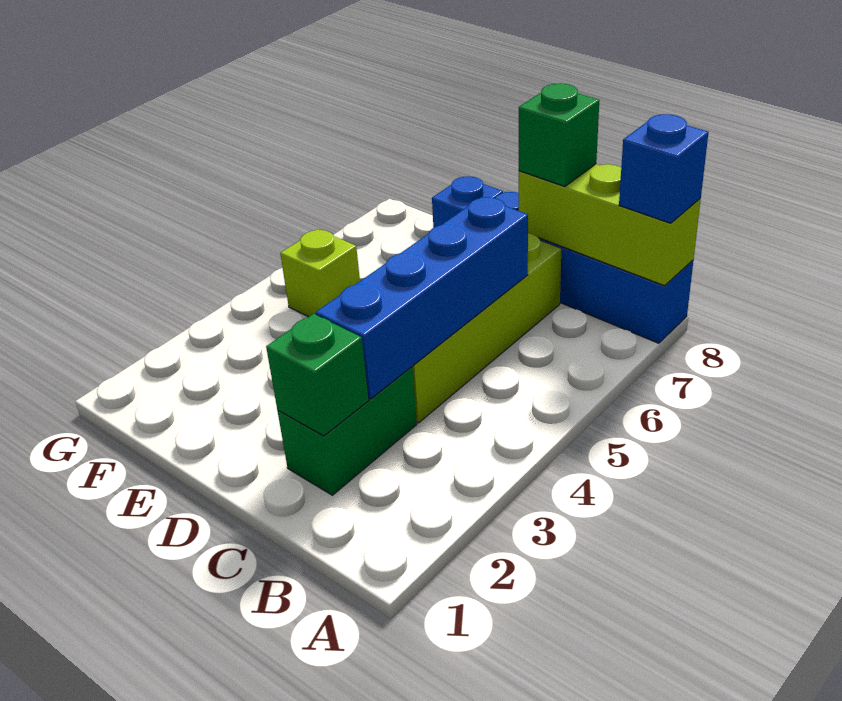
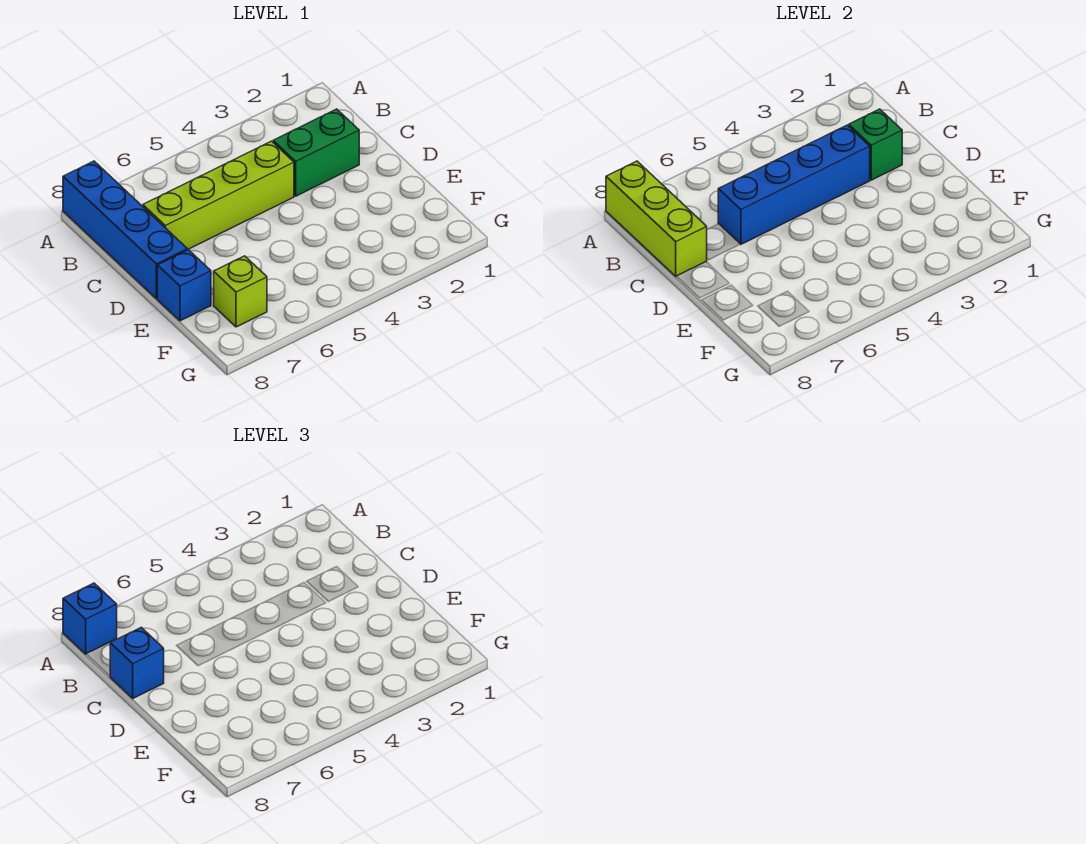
green 1x1 brick [519,83,599,187] -> blue 1x1 brick [110,627,164,698]
lime 1x1 brick [280,229,360,317] -> lime 1x1 brick moved to [214,256,267,327]

